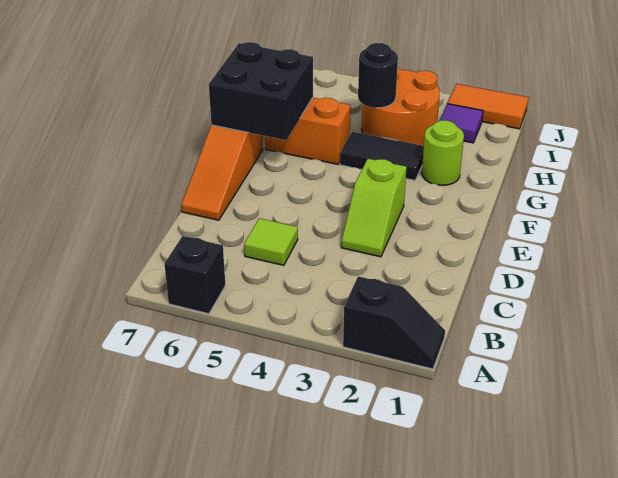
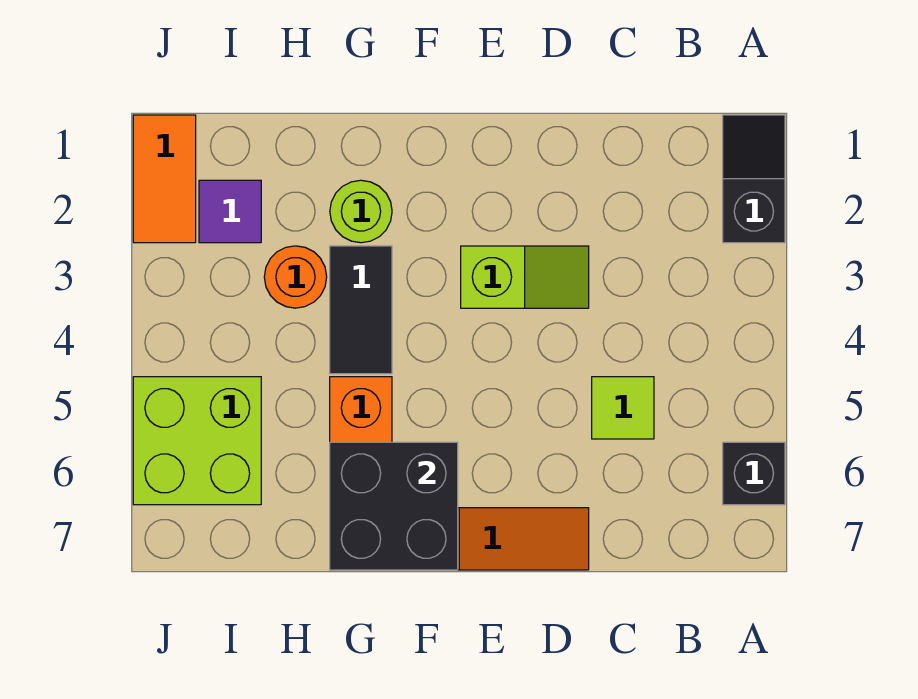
orange 2x2 round brick [362,67,440,146] -> orange 1x1 round brick [264,246,327,308]
black 1x1 round brick [358,43,398,108] -> none
none -> lime 2x2 brick [133,377,261,505]

